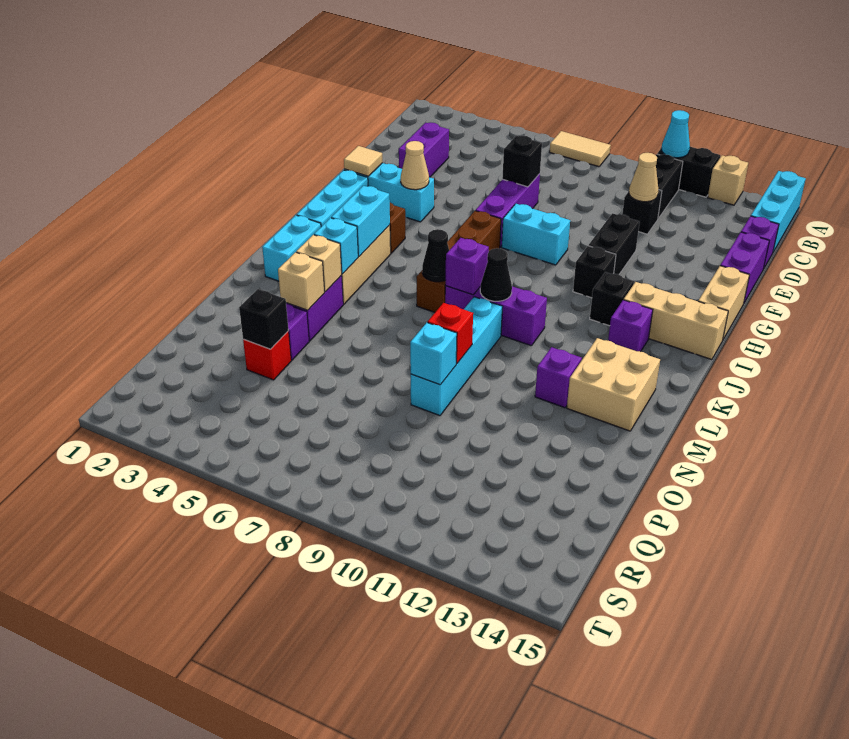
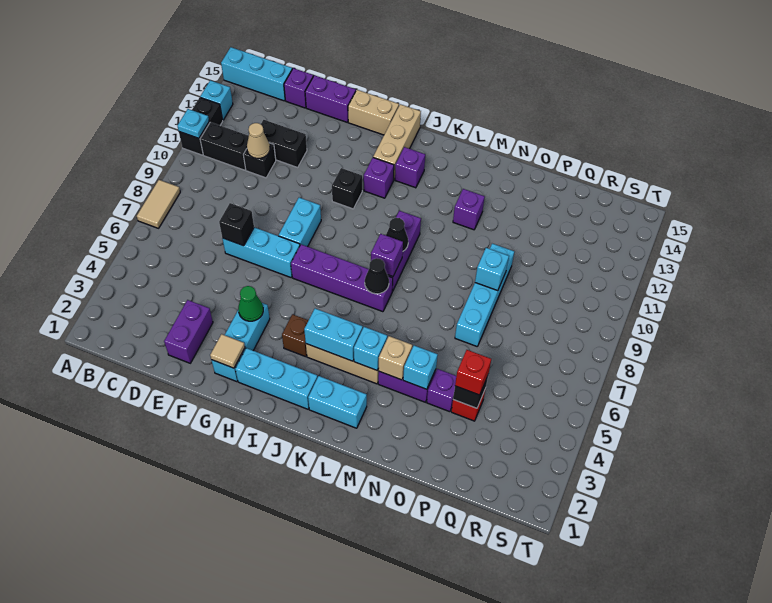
cyan 1x1 cone [661,110,690,158] -> cyan 1x1 plate [178,109,209,138]
tan 1x1 brick [708,155,748,205] -> cyan 1x1 brick [200,80,233,120]
purple 1x2 brick [398,123,449,177] -> purple 1x2 brick turned to [164,300,213,363]
purple 1x3 brick [476,174,540,247] -> cyan 1x3 brick [222,227,300,277]
black 1x2 brick [589,213,640,275] -> black 1x2 brick moved to [261,120,307,167]
tan 1x1 cone [401,141,429,190] -> green 1x1 cone [238,286,263,321]
brown 1x4 brick [417,211,501,312] -> purple 1x4 brick [291,244,393,312]
black 1x1 brick [590,272,634,326] -> purple 1x1 brick [364,158,394,198]
cyan 1x4 brick [411,297,502,416] -> cyan 1x4 brick turned to [455,244,514,346]
tan 2x2 brick [567,338,660,431] -> none
tan 1x1 brick [278,252,325,310] -> cyan 1x1 brick [403,346,438,389]
red 1x1 brick [428,303,473,364] -> red 1x1 brick moved to [455,350,491,395]

